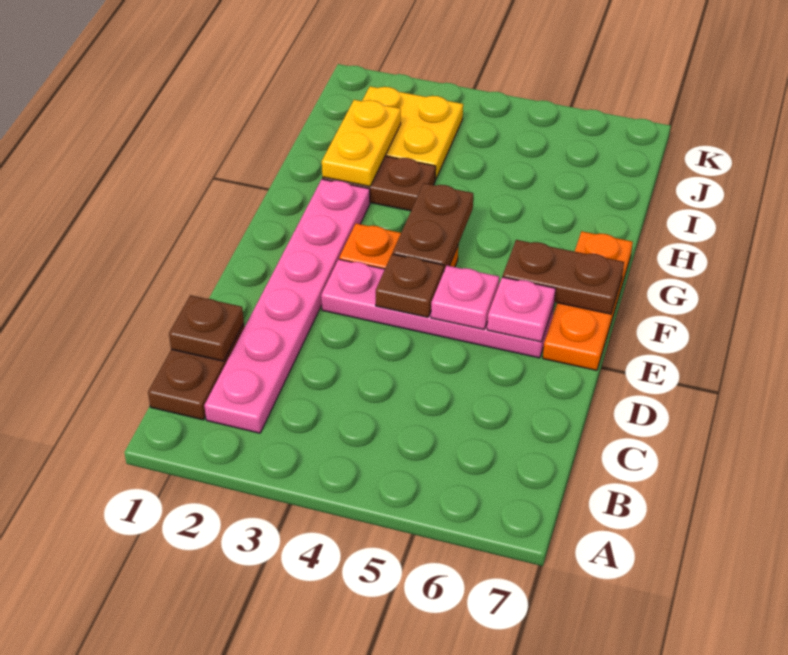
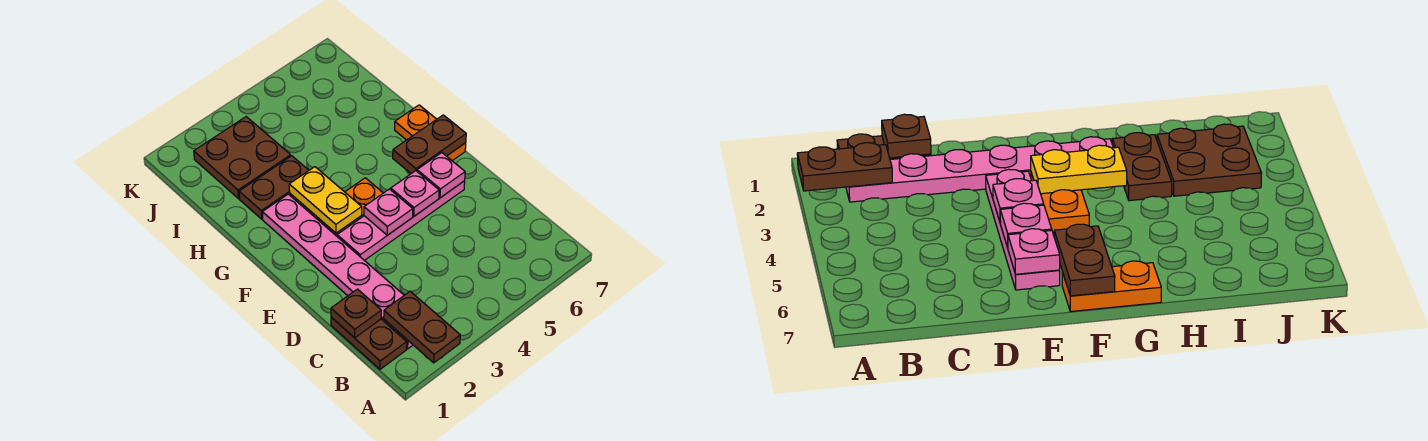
brown 1x1 plate [376,254,444,317] -> pink 1x1 plate [364,189,413,235]
orange 1x3 plate [543,231,633,370] -> orange 1x2 plate [395,105,466,161]
brown 1x2 plate [393,183,473,270] -> brown 1x2 plate moved to [384,292,460,363]
yellow 1x2 plate [322,100,401,186] -> yellow 1x2 plate moved to [289,167,362,233]
yellow 2x2 plate [362,86,463,180] -> brown 2x2 plate [194,117,291,199]

